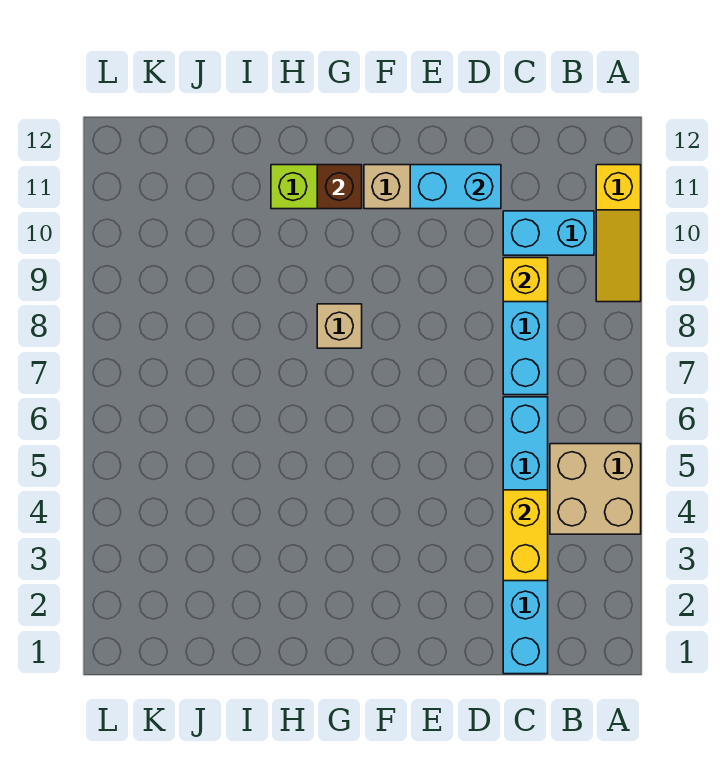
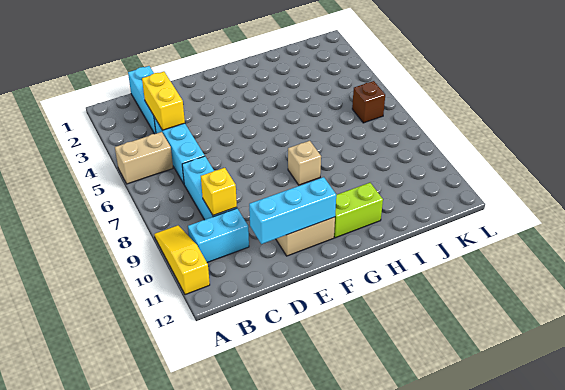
tan 2x2 brick [550,444,641,534] -> tan 1x2 brick [115,132,173,184]
cyan 1x2 brick [410,165,501,209] -> cyan 1x3 brick [249,177,336,244]
brown 1x1 brick [317,165,362,209] -> brown 1x1 brick moved to [352,81,385,123]

